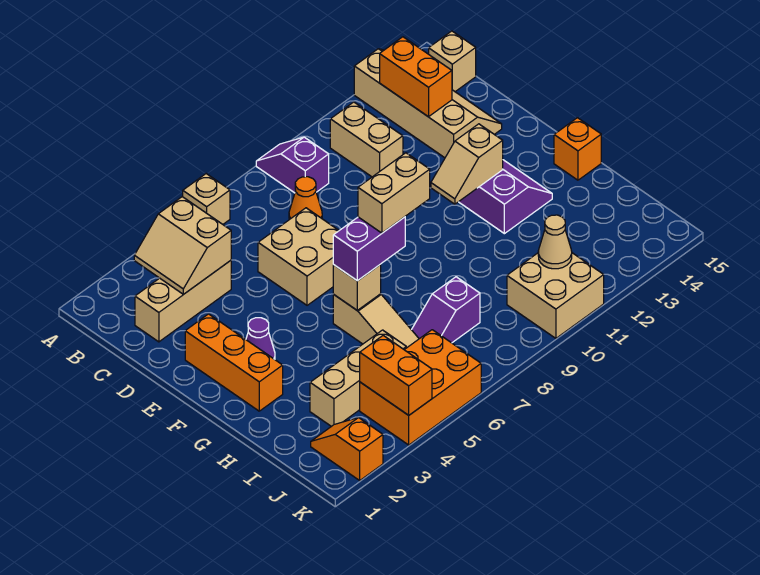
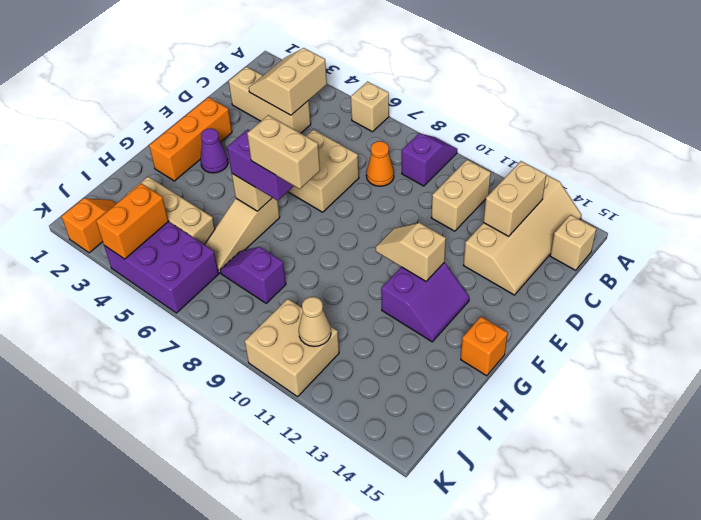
orange 1x2 brick [380,37,452,117] -> tan 1x2 brick [484,161,546,236]
orange 2x3 brick [360,330,481,445] -> purple 2x3 brick [104,222,219,313]

